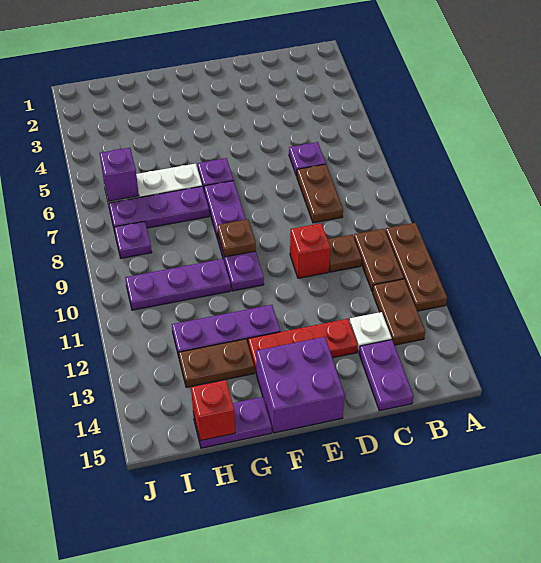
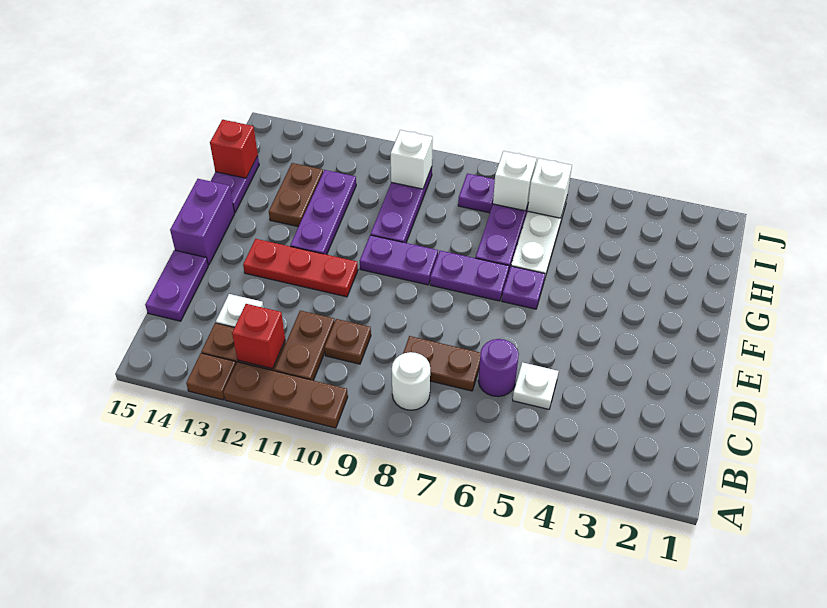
none -> white 1x1 round brick [392,352,430,410]
brown 1x2 plate [354,229,404,292] -> brown 1x2 plate turned to [275,311,335,380]
none -> white 1x1 plate [513,362,559,409]
purple 1x1 plate [289,142,326,176] -> purple 1x1 round brick [478,339,519,397]
purple 1x2 plate [359,340,413,411] -> purple 1x2 plate turned to [145,250,208,321]
red 1x1 brick [290,223,330,278] -> red 1x1 brick moved to [232,304,285,369]
red 1x3 plate [248,319,358,372] -> red 1x3 plate turned to [243,239,358,297]
purple 2x2 brick [256,337,345,433] -> purple 1x2 brick [170,179,235,265]
brown 1x1 plate [217,219,256,257] -> brown 1x1 plate moved to [186,353,236,400]
purple 1x1 brick [100,148,139,201] -> white 1x1 brick [528,158,572,218]
none -> white 1x1 brick [493,151,537,211]
none -> white 1x1 brick [391,130,433,189]

